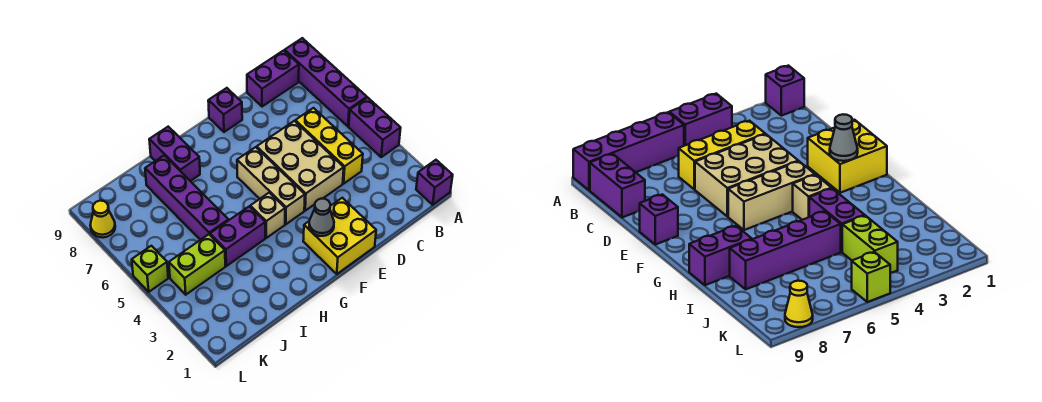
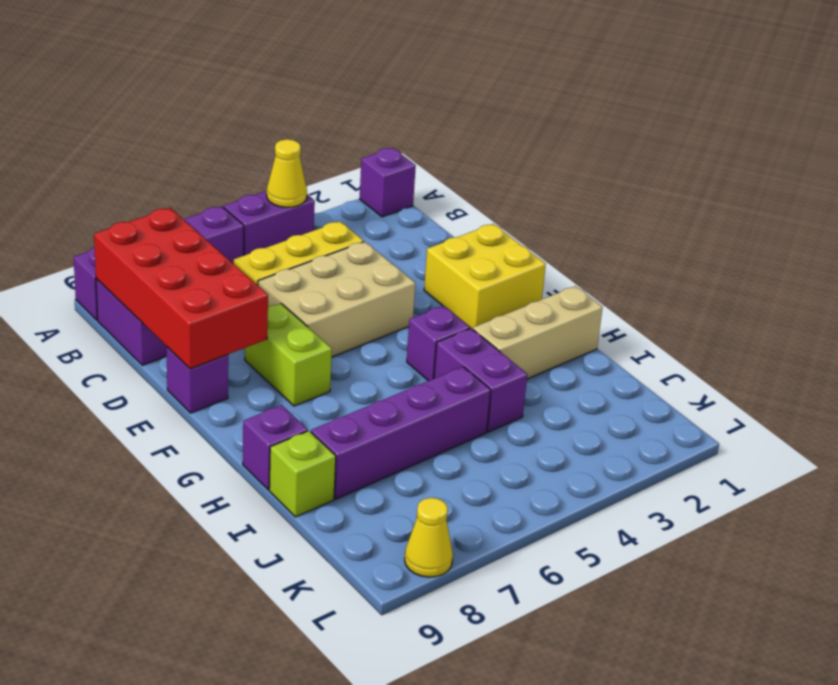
none -> yellow 1x1 cone [267,139,307,207]
none -> red 2x4 brick [94,208,268,369]
grey 1x1 cone [309,199,334,236] -> none
tan 1x3 brick [237,147,305,224] -> tan 1x3 brick moved to [473,286,603,379]
tan 1x1 brick [250,193,285,238] -> purple 1x1 brick [407,306,470,381]
purple 1x2 brick [149,127,200,181] -> purple 1x1 brick [243,405,308,490]
lime 1x2 brick [169,234,225,295] -> lime 1x2 brick moved to [245,304,332,406]
lime 1x1 brick [132,246,168,292] -> lime 1x1 brick moved to [269,431,336,517]

